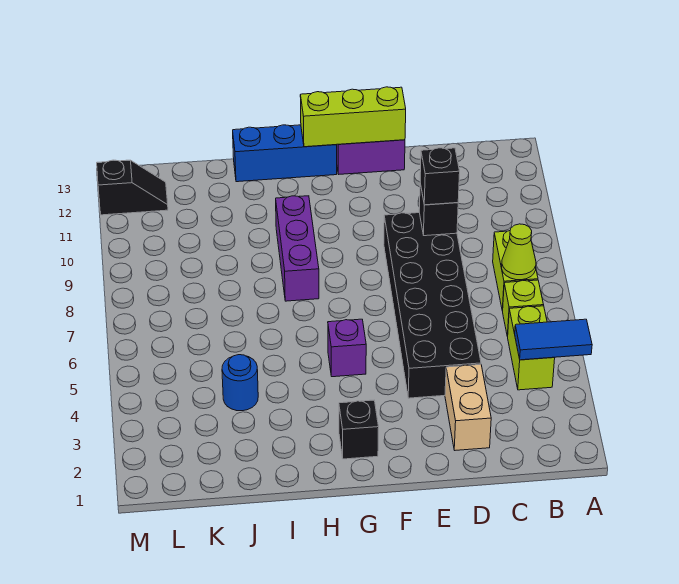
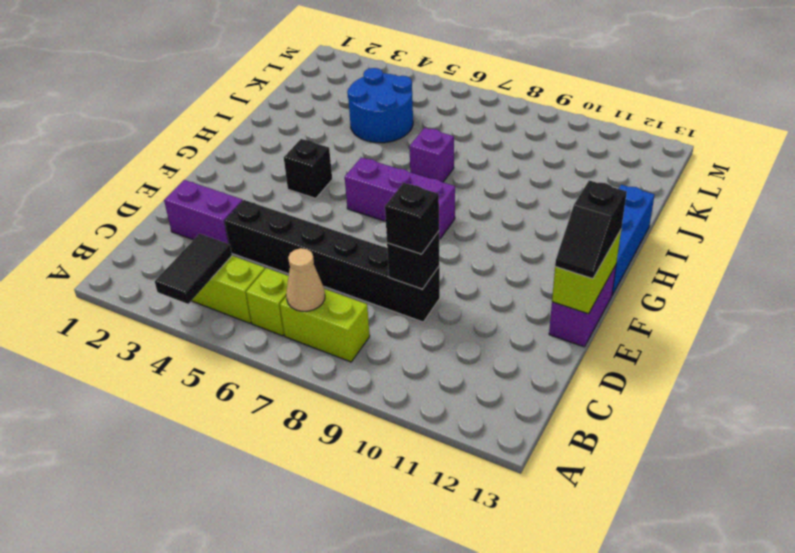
blue 1x2 tile [515,319,592,360] -> black 1x2 tile [155,234,232,304]
lime 1x1 cone [502,224,536,280] -> tan 1x1 cone [286,248,325,311]
tan 1x2 brick [445,364,491,450] -> purple 1x2 brick [164,180,243,244]
black 2x6 brick [384,213,481,398] -> black 1x6 brick [225,200,440,322]
lime 1x3 brick [300,87,406,147] -> lime 1x2 brick [552,230,621,314]
black 1x1 brick [339,400,379,459] -> black 1x1 brick moved to [284,139,332,198]
purple 1x1 brick [328,319,366,377] -> purple 1x1 brick moved to [409,128,454,182]
purple 1x3 brick [276,196,319,301] -> purple 1x3 brick moved to [345,157,455,239]
blue 1x1 round brick [222,355,258,411] -> blue 2x2 round brick [347,68,413,143]
black 1x2 slope [97,160,168,215] -> black 1x2 slope moved to [555,180,627,279]

